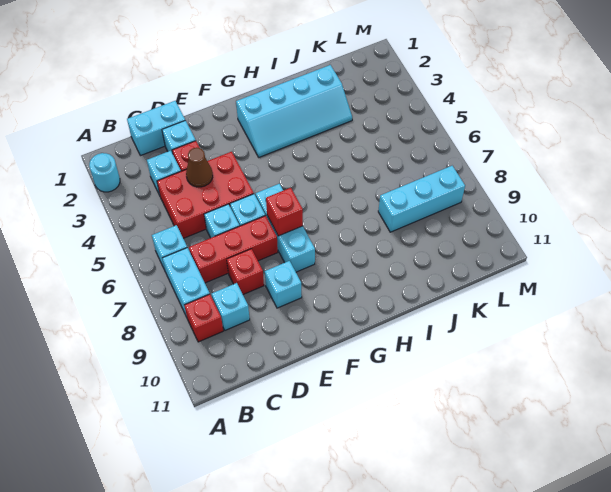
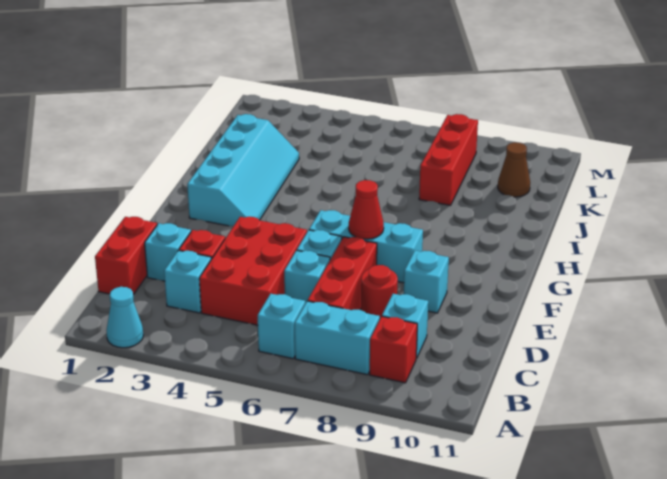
cyan 1x1 round brick [89,153,120,192] -> cyan 1x1 cone [106,287,143,348]
cyan 1x2 brick [127,101,185,156] -> red 1x2 brick [95,217,157,295]
brown 1x1 cone [186,148,213,187] -> brown 1x1 cone moved to [498,142,530,197]
red 1x1 brick [227,249,264,294] -> red 1x1 round brick [361,265,398,318]
red 1x1 brick [266,188,303,236] -> red 1x1 cone [349,180,384,239]
cyan 1x3 brick [378,166,465,232] -> red 1x3 brick [419,114,478,205]

